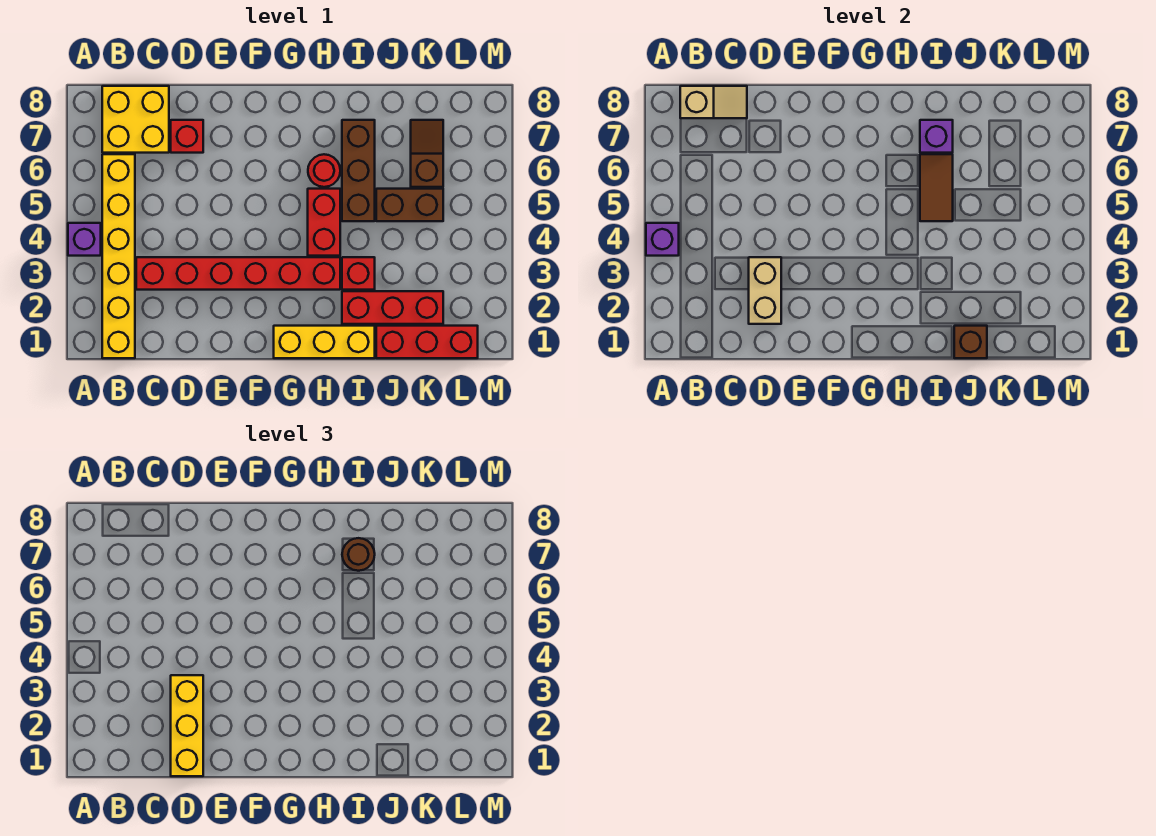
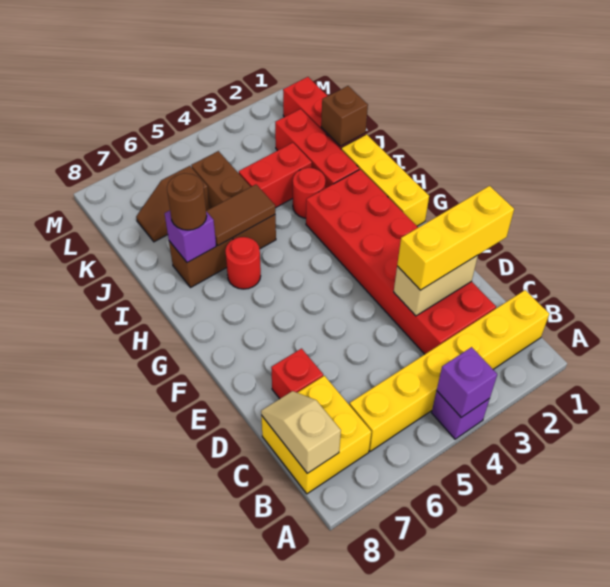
red 1x6 brick [136,257,340,290] -> red 2x6 brick [306,169,496,354]
red 1x2 brick [308,189,340,256] -> red 1x2 brick moved to [239,143,312,208]
red 1x1 brick [342,257,375,290] -> red 1x1 round brick [293,168,326,218]

